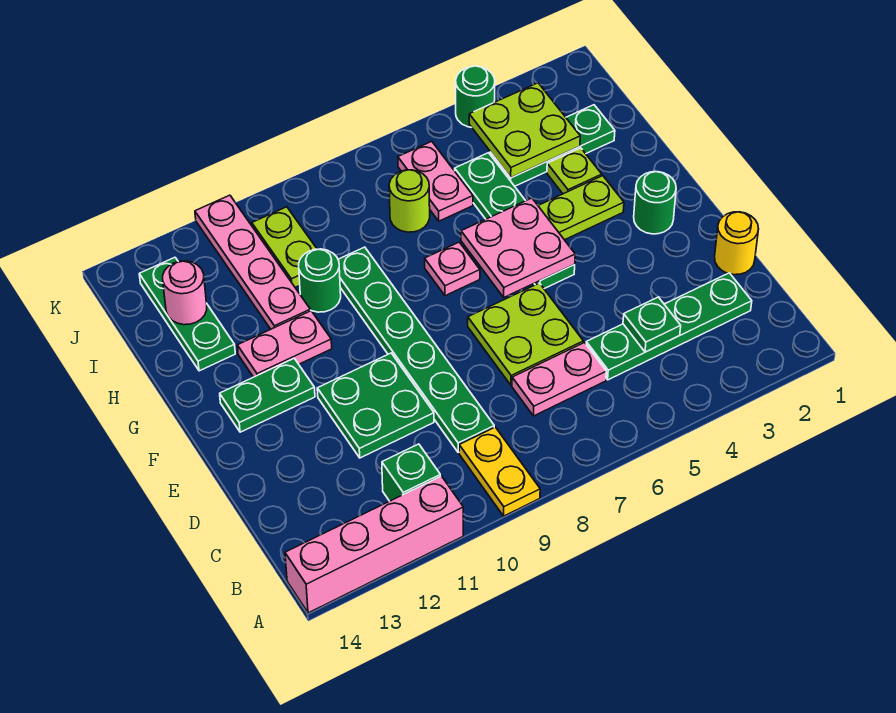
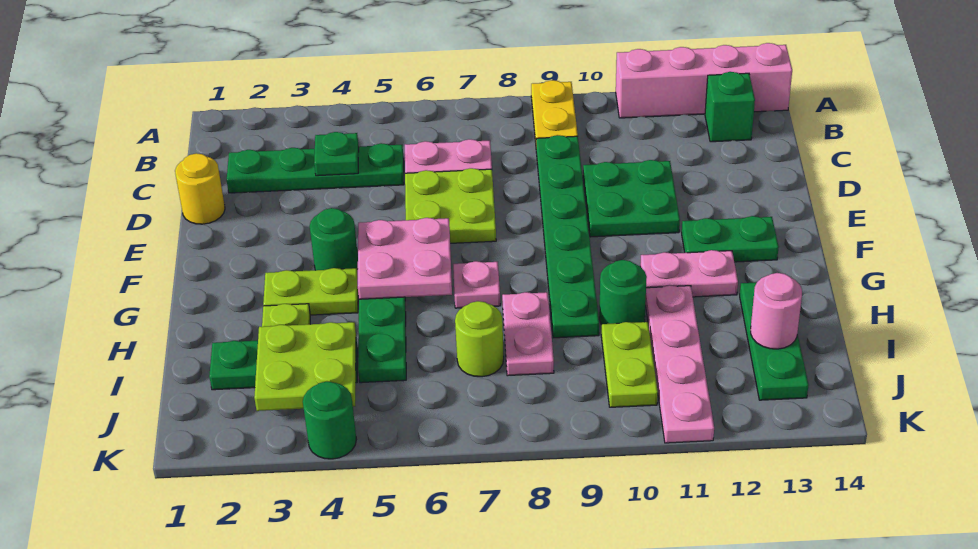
green 1x1 brick [382,444,440,501] -> green 1x1 brick moved to [705,72,755,142]
green 1x1 round brick [634,172,676,234] -> green 1x1 round brick moved to [310,208,358,270]
pink 1x2 plate [398,141,473,221] -> pink 1x2 plate moved to [502,292,554,376]

